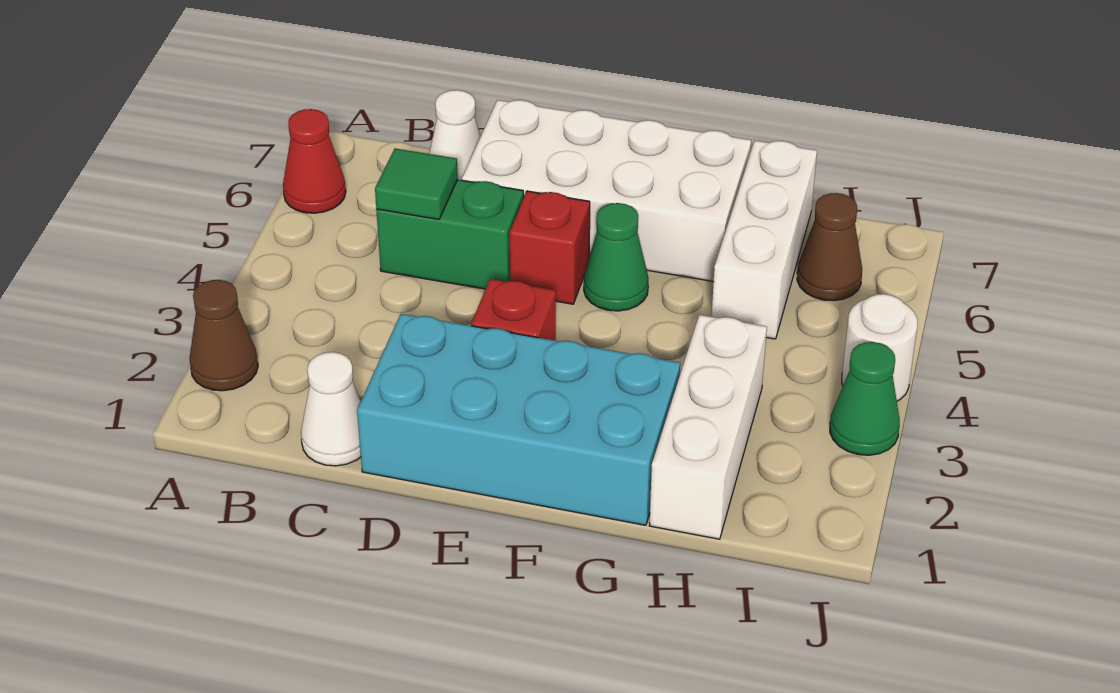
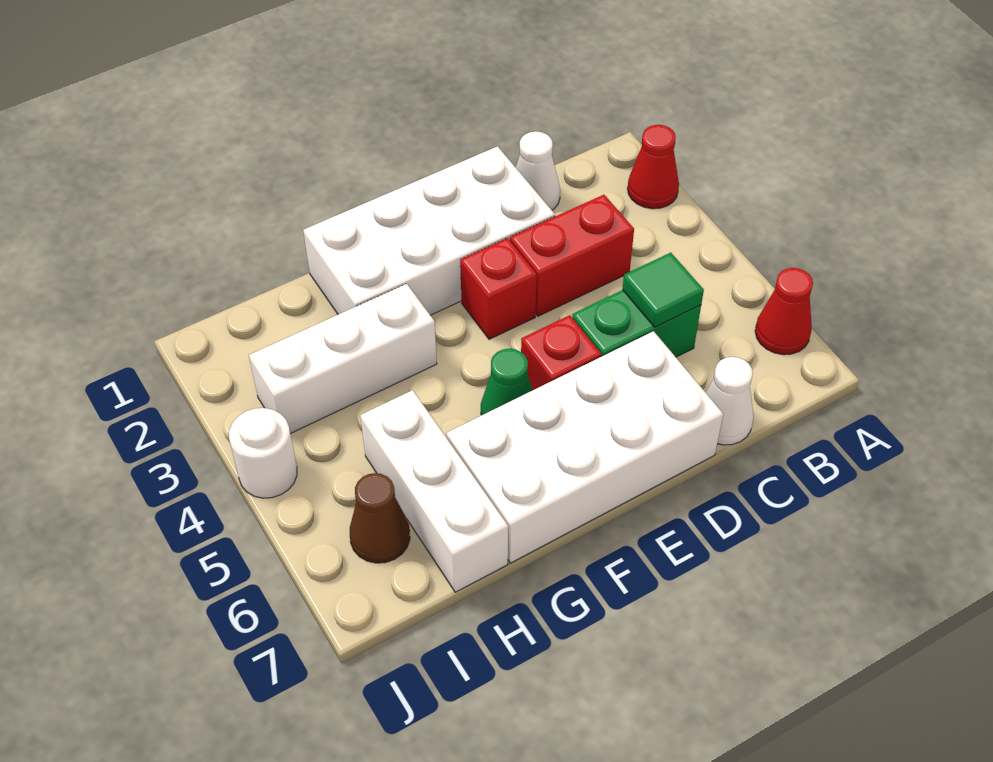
brown 1x1 cone [189,280,258,391] -> red 1x1 cone [628,125,679,209]
none -> red 1x2 brick [510,195,634,316]
cyan 2x4 brick [357,314,680,525] -> white 2x4 brick [303,146,555,315]
white 1x3 brick [649,315,767,539] -> white 1x3 brick turned to [249,284,437,434]
green 1x1 cone [830,342,900,455] -> none

